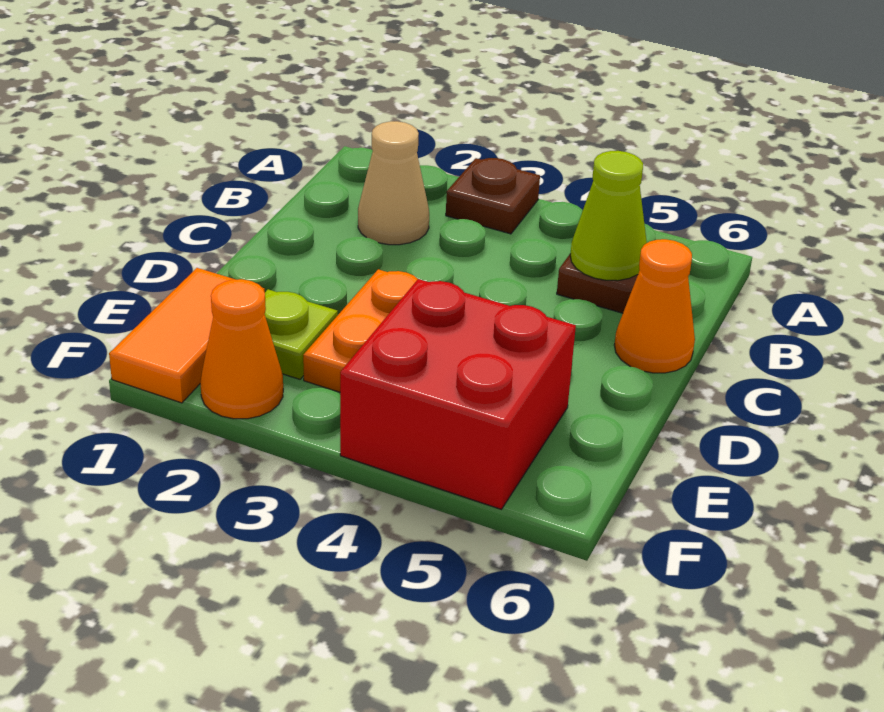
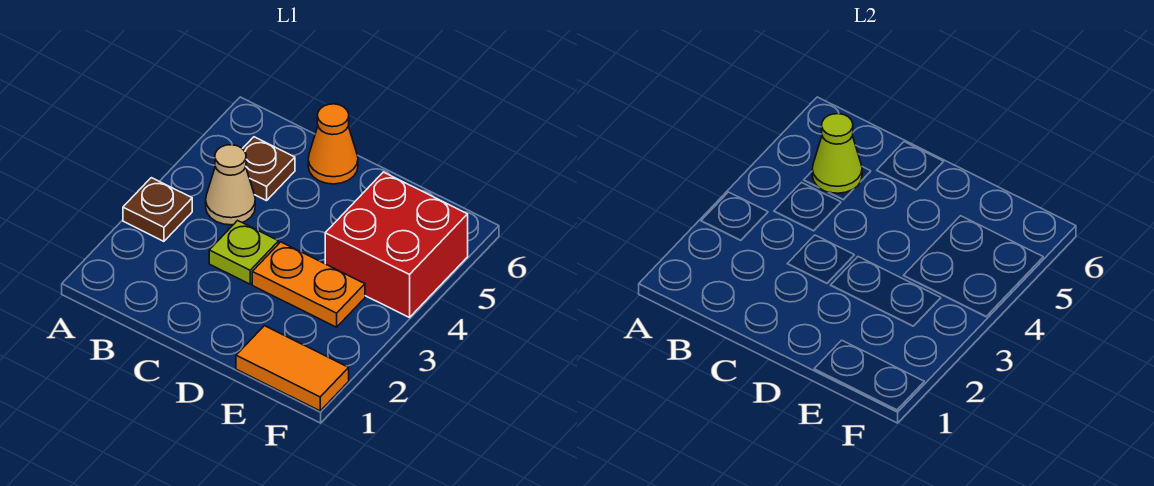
tan 1x1 cone [358,121,429,245] -> tan 1x1 cone moved to [206,145,255,225]
lime 1x1 plate [265,289,338,379] -> lime 1x1 plate moved to [209,221,279,284]
orange 1x1 cone [200,279,283,419] -> none

